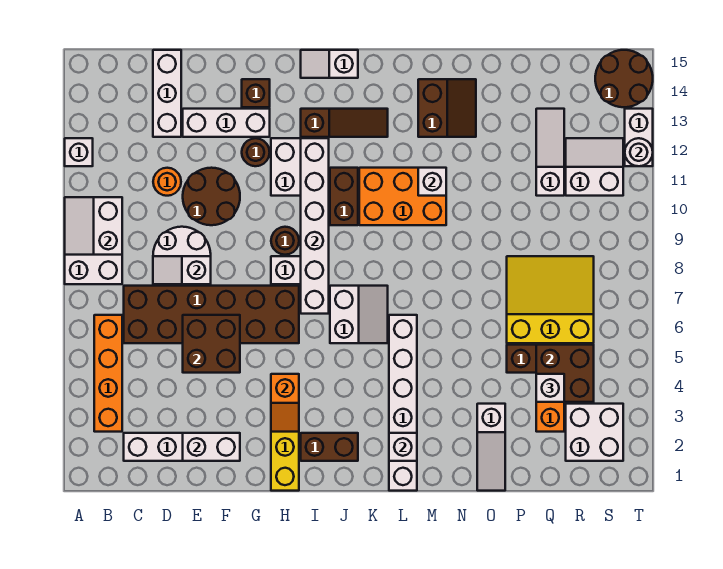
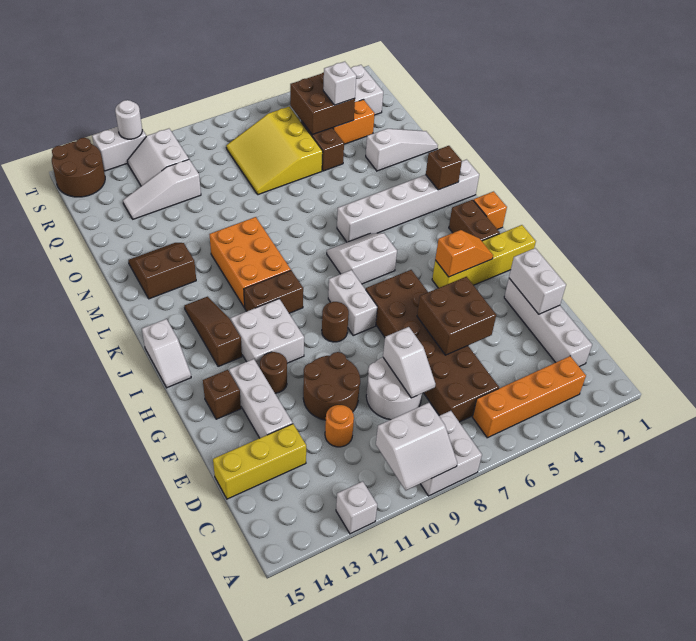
white 1x3 brick [153,50,181,137] -> yellow 1x3 brick [213,424,306,499]
white 1x6 brick [301,138,329,314] -> none
none -> orange 1x1 brick [473,191,507,229]
white 1x1 brick [389,433,417,461] -> brown 1x1 brick [426,146,462,190]
white 1x1 brick [418,168,446,196] -> none

